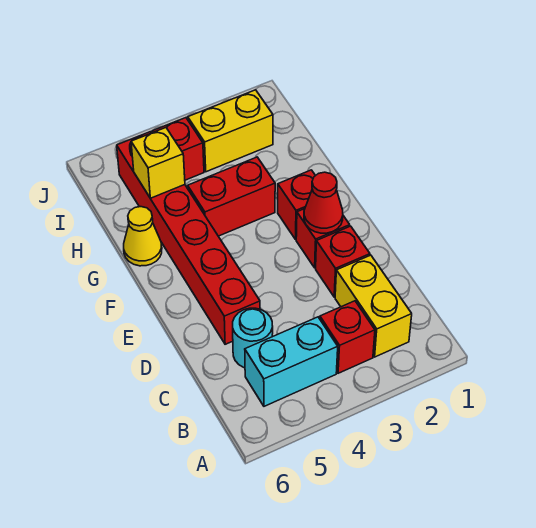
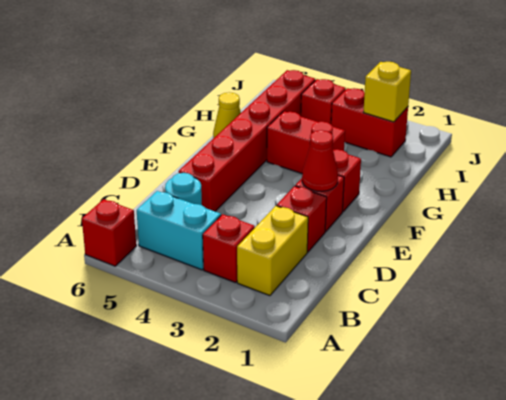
none -> red 1x1 brick [82,199,136,266]
yellow 1x1 brick [131,128,185,198] -> yellow 1x1 brick moved to [363,62,411,122]
yellow 1x2 brick [188,90,273,172] -> red 1x2 brick [331,88,408,157]

